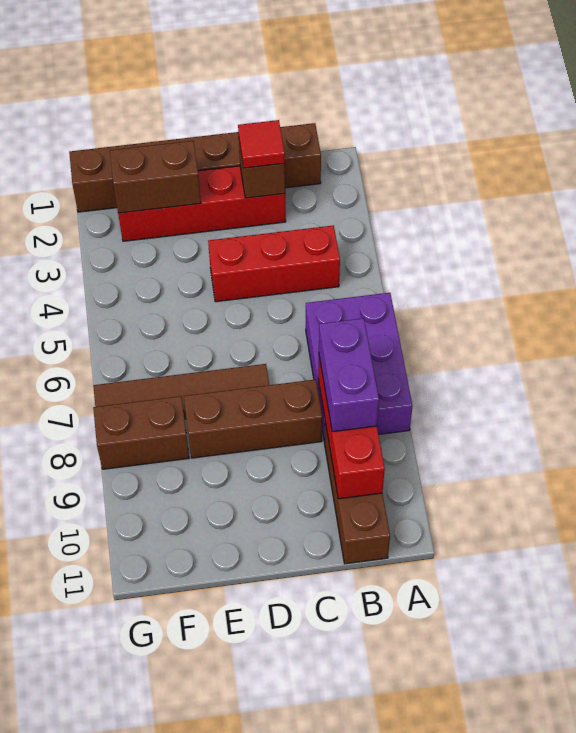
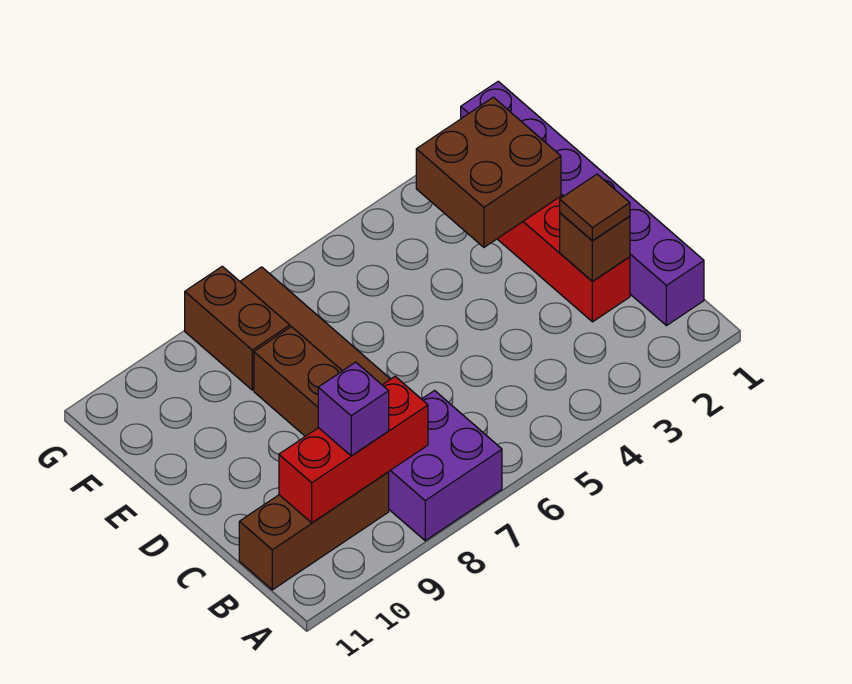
purple 2x3 brick [306,293,412,438] -> purple 2x2 brick [389,391,502,541]
brown 1x6 brick [69,123,321,212] -> purple 1x6 brick [461,81,704,326]
red 1x3 brick [208,225,340,302] -> none
purple 1x2 brick [319,318,379,432] -> purple 1x1 brick [318,362,389,456]
red 1x1 tile [238,120,285,168] -> brown 1x1 tile [560,174,630,241]
brown 1x2 brick [110,141,201,213] -> brown 2x2 brick [416,97,561,247]

